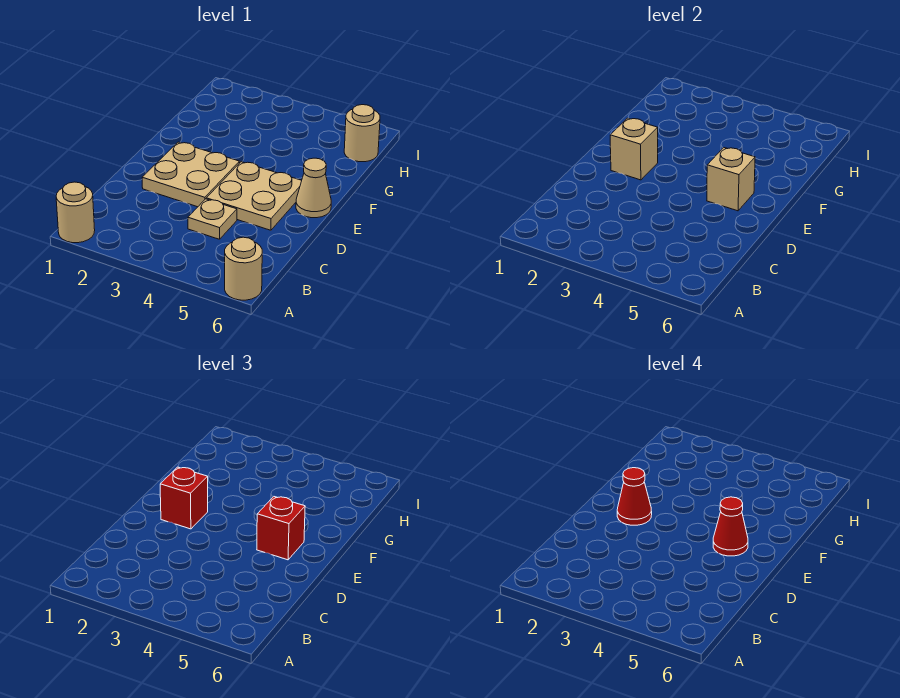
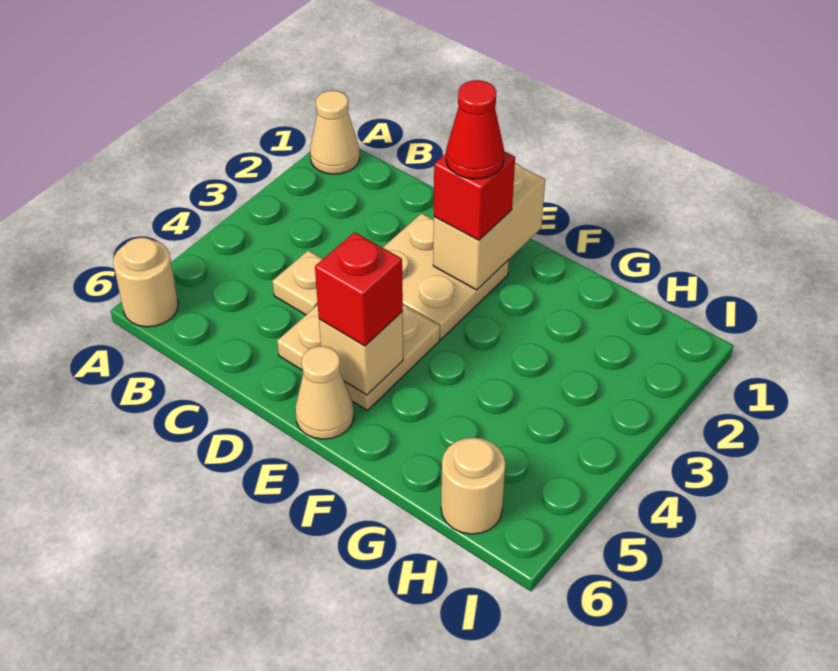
tan 1x1 round brick [56,182,95,243] -> tan 1x1 cone [310,91,360,174]
tan 1x1 brick [610,118,658,180] -> tan 1x2 brick [433,163,545,290]
red 1x1 cone [713,497,748,556] -> none

